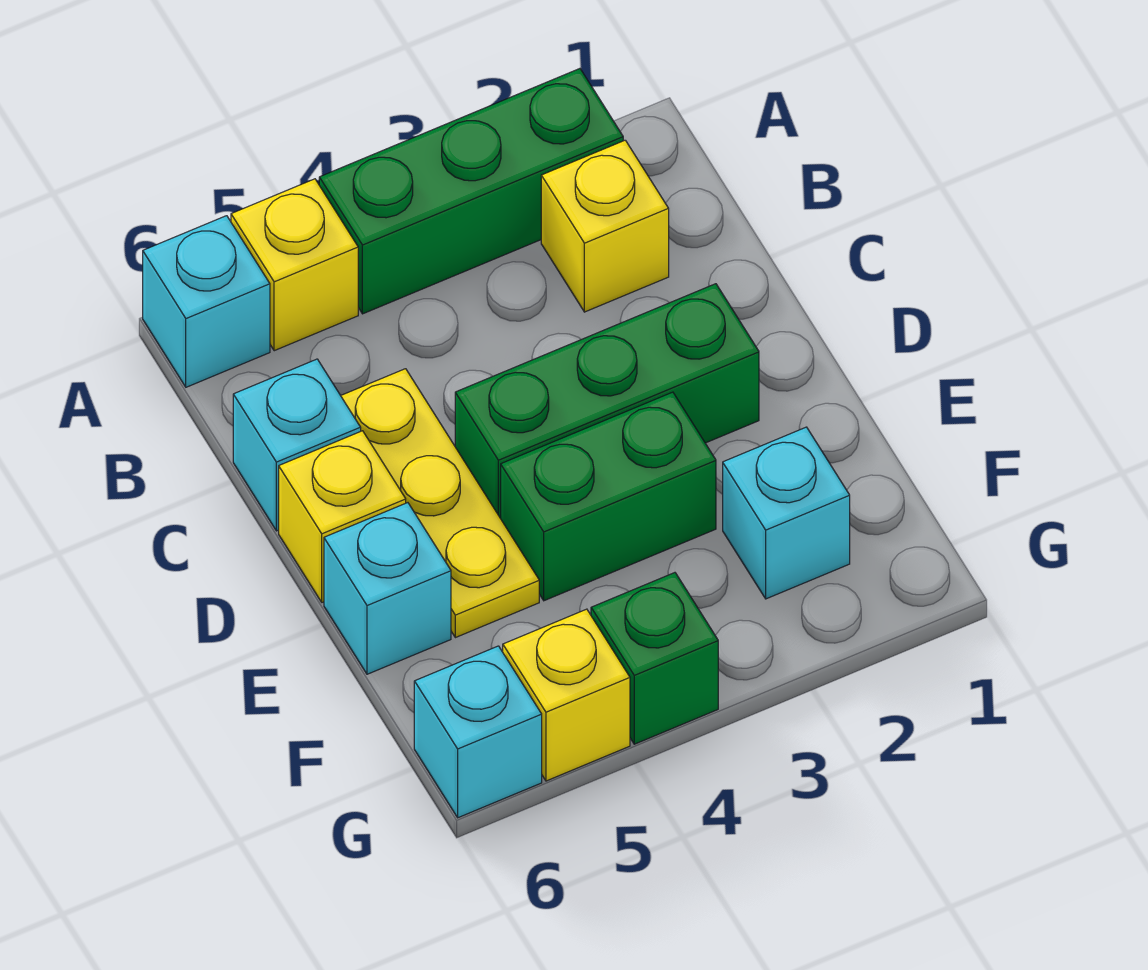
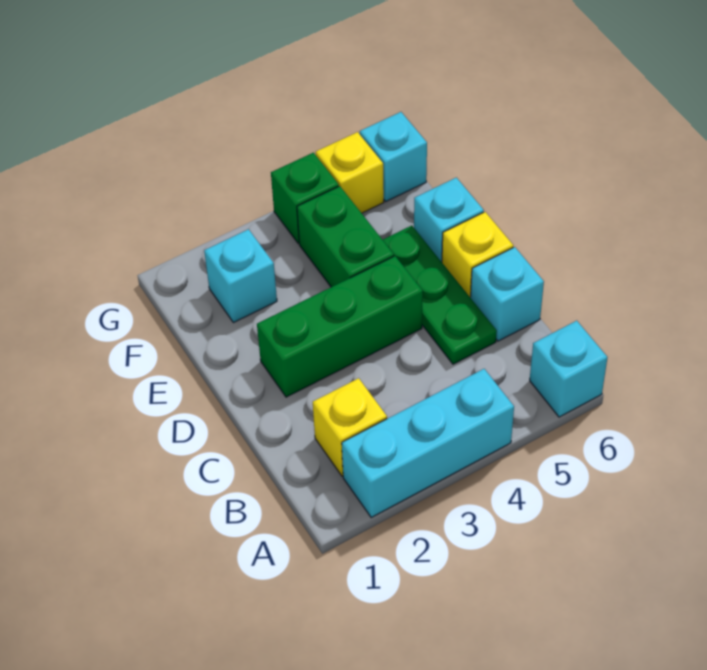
green 1x3 brick [319,69,623,314] -> cyan 1x3 brick [342,369,514,517]
yellow 1x1 brick [231,179,358,351] -> none
yellow 1x3 plate [341,369,539,638] -> green 1x3 plate [383,226,497,364]
green 1x2 brick [501,392,716,601] -> green 1x2 brick turned to [297,186,394,287]

